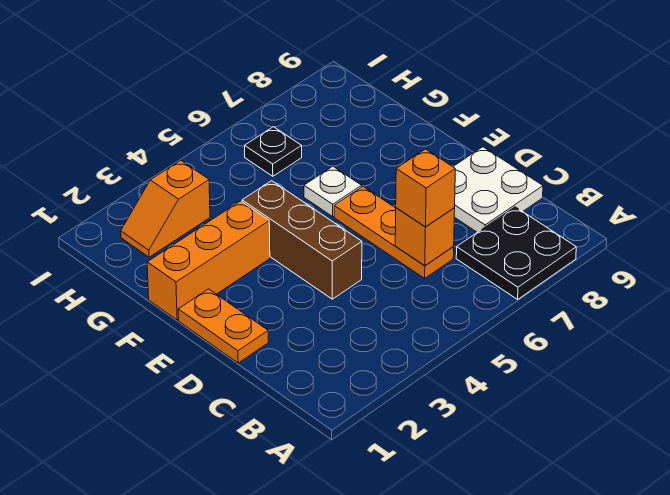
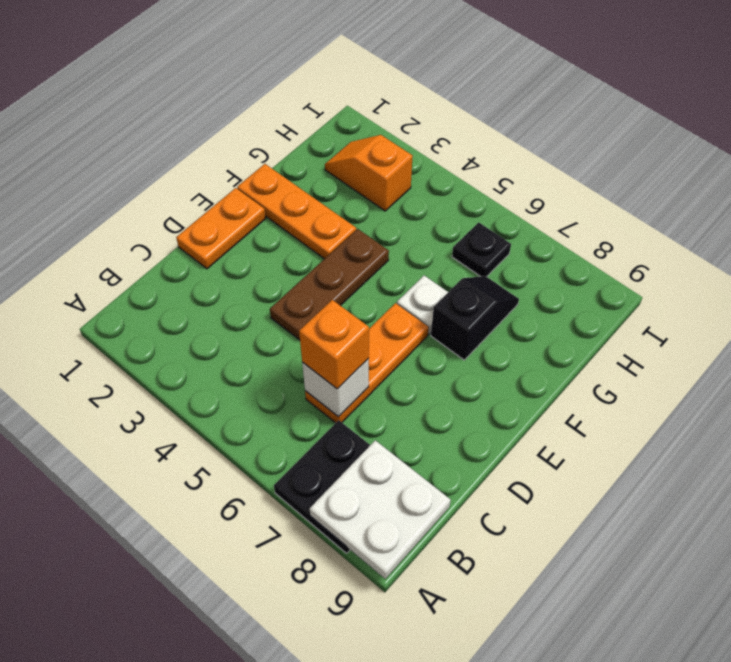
orange 1x1 brick [395,208,455,266] -> white 1x1 brick [302,359,369,417]
white 2x2 plate [453,147,543,232] -> white 2x2 plate moved to [310,440,451,579]
brown 1x3 brick [242,181,362,299] -> brown 1x3 plate [270,229,389,340]
orange 1x3 brick [147,201,270,320] -> orange 1x3 plate [237,164,356,259]
none -> black 1x2 slope [431,276,519,360]

